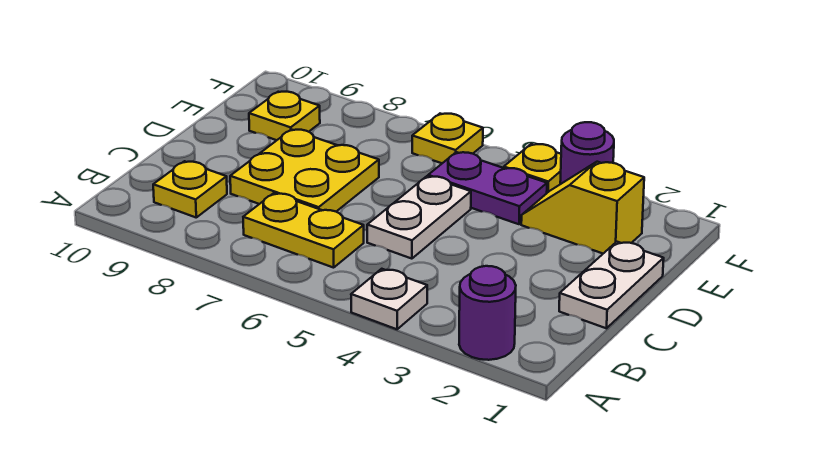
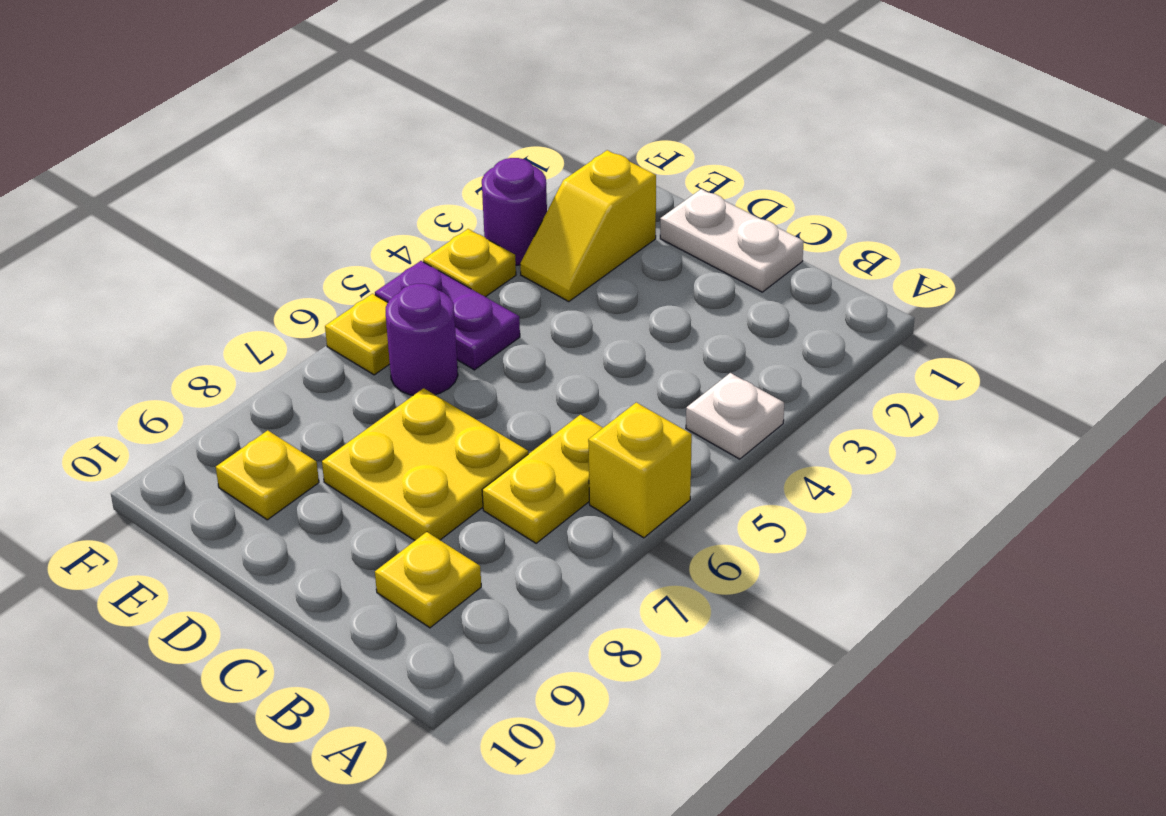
purple 1x1 round brick [459,266,516,360] -> purple 1x1 round brick moved to [386,284,458,395]
none -> yellow 1x1 brick [588,403,692,538]
white 1x2 plate [367,176,471,259] -> none
purple 1x2 plate [428,152,547,224] -> purple 1x2 plate turned to [375,261,520,370]

